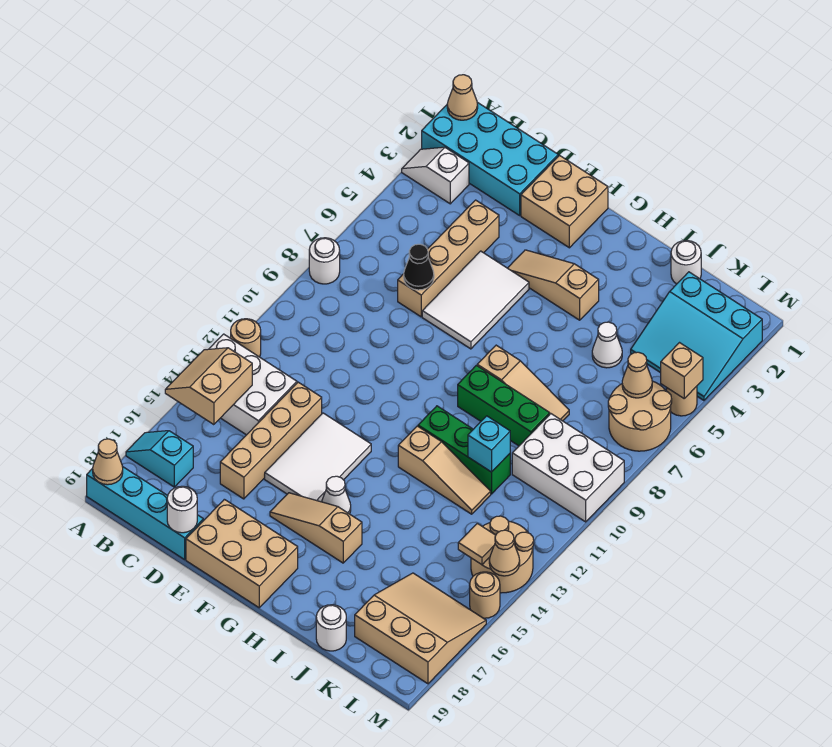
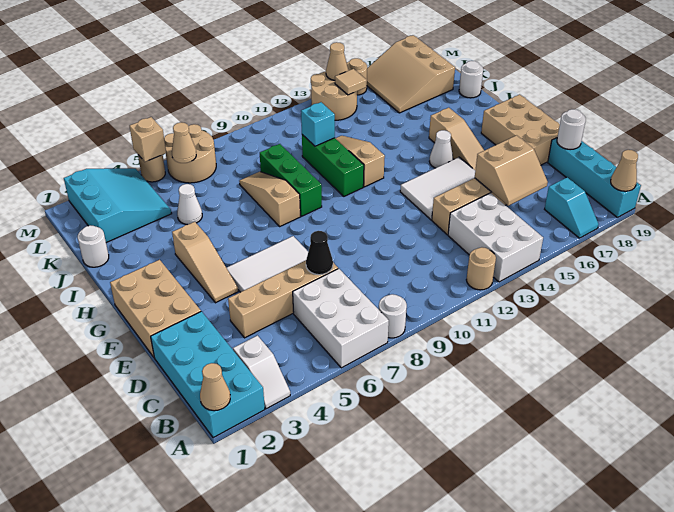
tan 2x2 slope [165,348,252,425] -> tan 2x2 slope moved to [475,135,548,206]
tan 2x2 brick [521,156,608,248] -> tan 2x3 brick [110,260,201,357]
white 2x3 brick [512,414,624,522] -> white 2x3 brick moved to [293,269,389,368]

